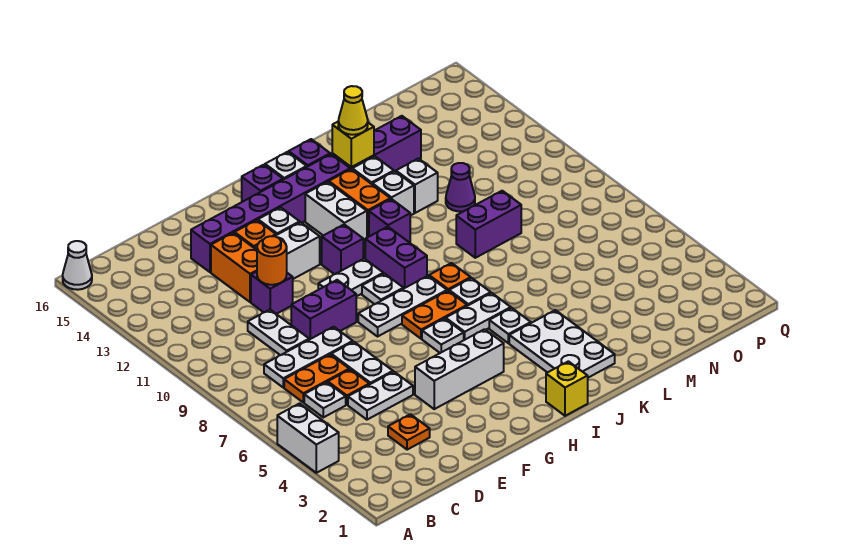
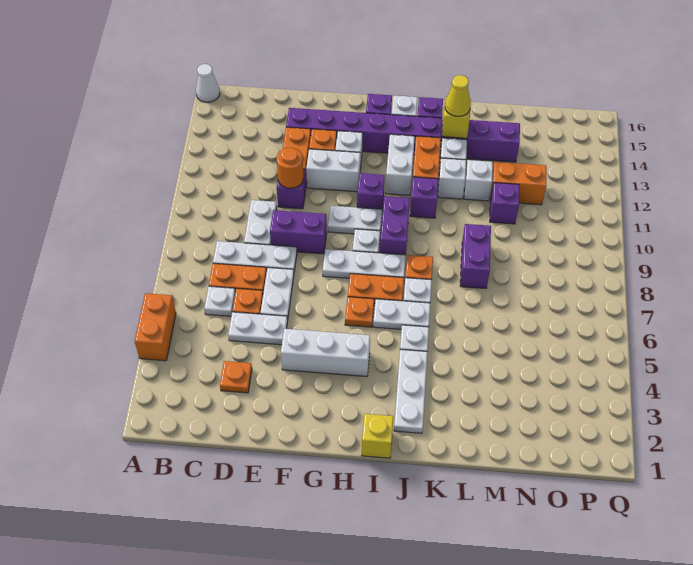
white 1x2 brick [277,403,339,473] -> orange 1x2 brick [135,293,176,361]
white 1x1 plate [422,318,464,353] -> orange 1x1 plate [345,297,374,327]
white 2x3 plate [509,310,615,378] -> white 1x3 plate [394,349,427,433]
purple 1x2 brick [456,191,521,258] -> purple 1x2 brick turned to [460,224,491,289]
purple 1x1 cone [446,163,475,212] -> purple 1x1 brick [490,183,519,224]
none -> orange 1x2 brick [490,162,546,205]

